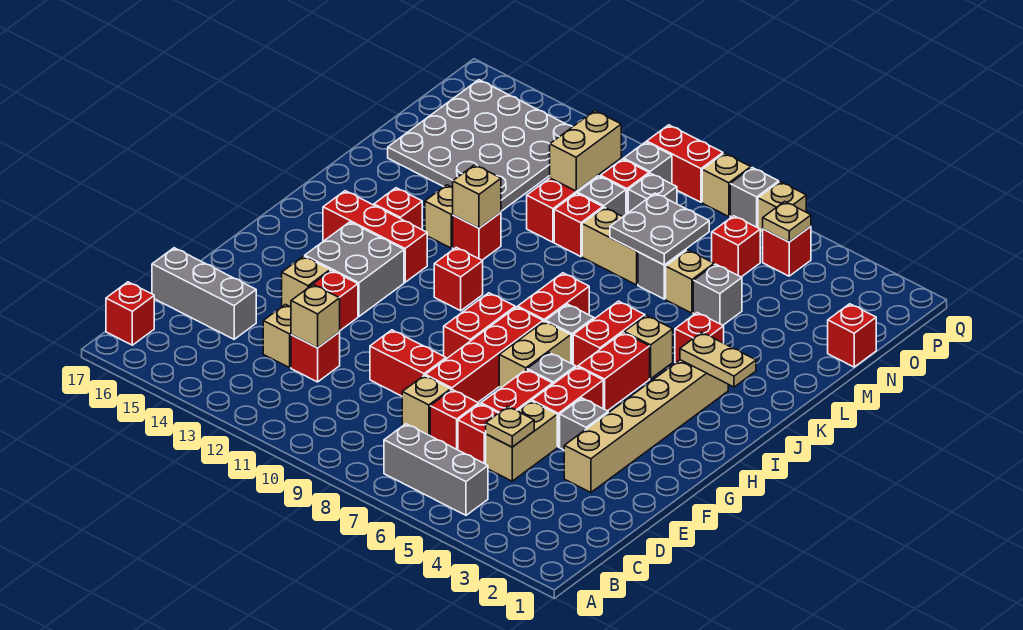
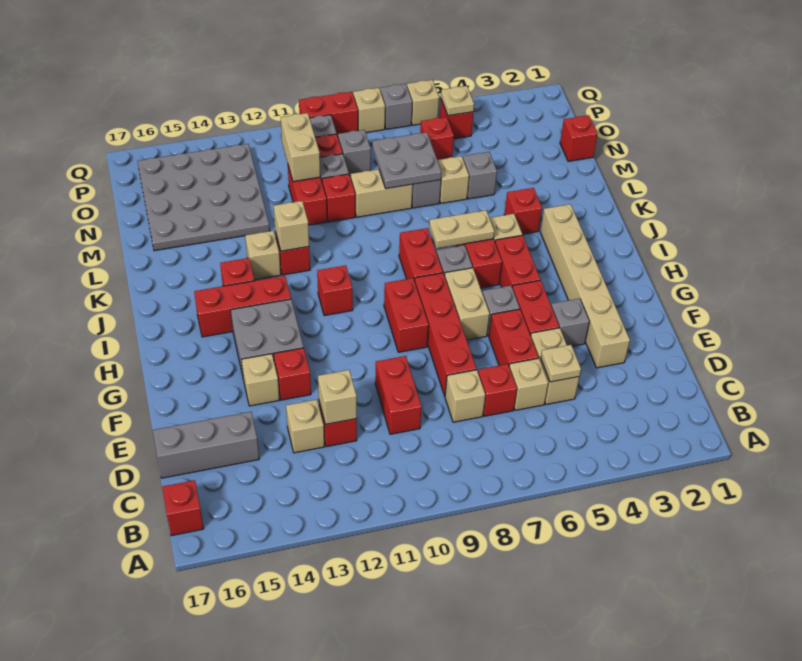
grey 1x3 brick [384,424,488,515] -> none
red 1x1 brick [458,404,498,464] -> tan 1x1 brick [509,358,548,410]
red 1x2 brick [370,330,446,396] -> red 1x2 brick turned to [375,356,421,434]
tan 1x2 plate [680,332,756,387] -> tan 1x2 plate moved to [429,210,494,248]

